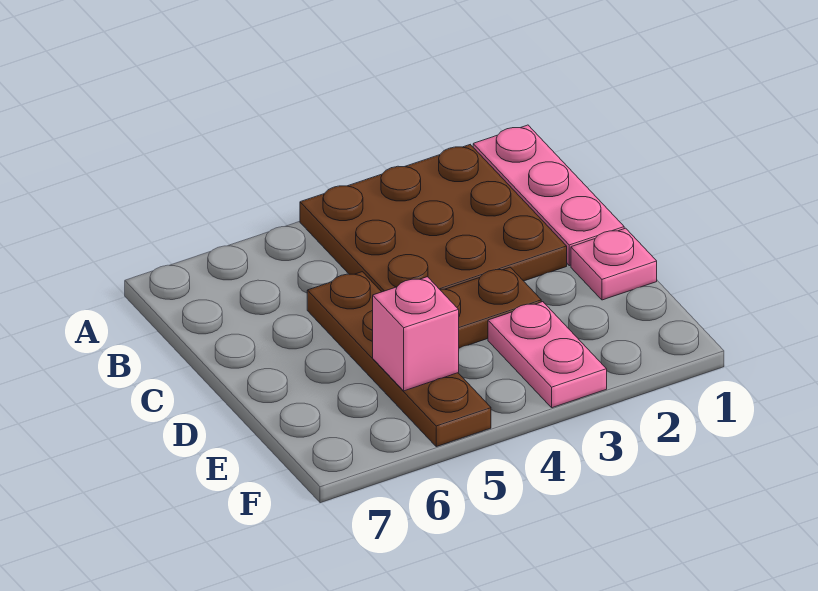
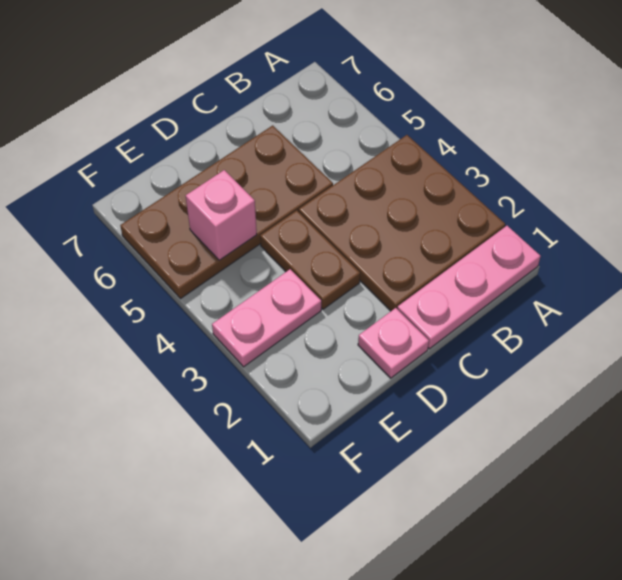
brown 1x4 plate [307,272,491,447] -> brown 2x4 plate [120,125,333,299]

